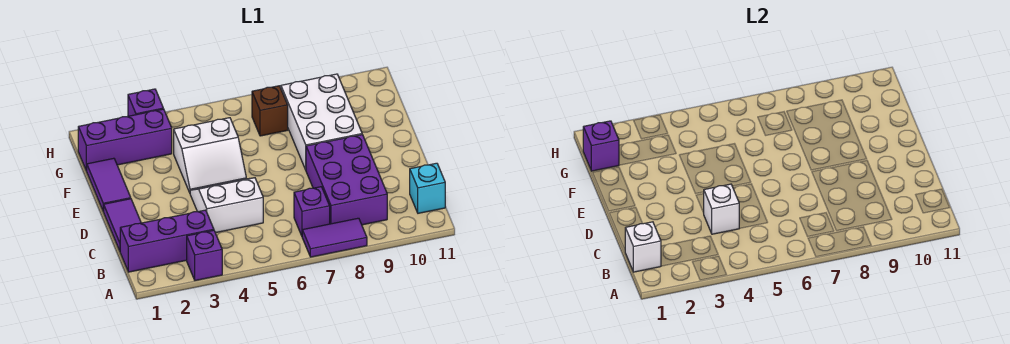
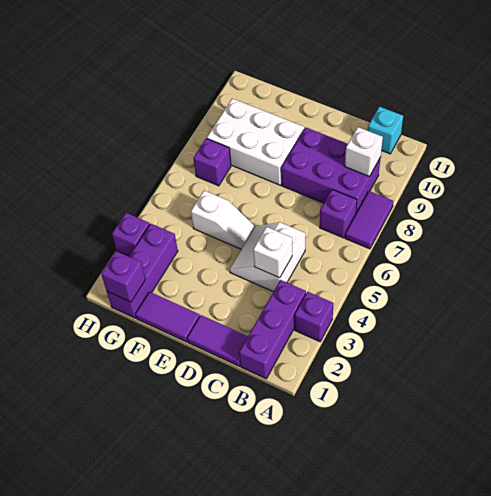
white 1x1 brick [625,222,661,272] -> white 1x1 brick moved to [345,127,383,177]
white 2x2 slope [174,118,246,193] -> white 1x2 slope [191,191,254,250]
brown 1x1 brick [252,86,288,136] -> purple 1x1 brick [193,138,231,186]

